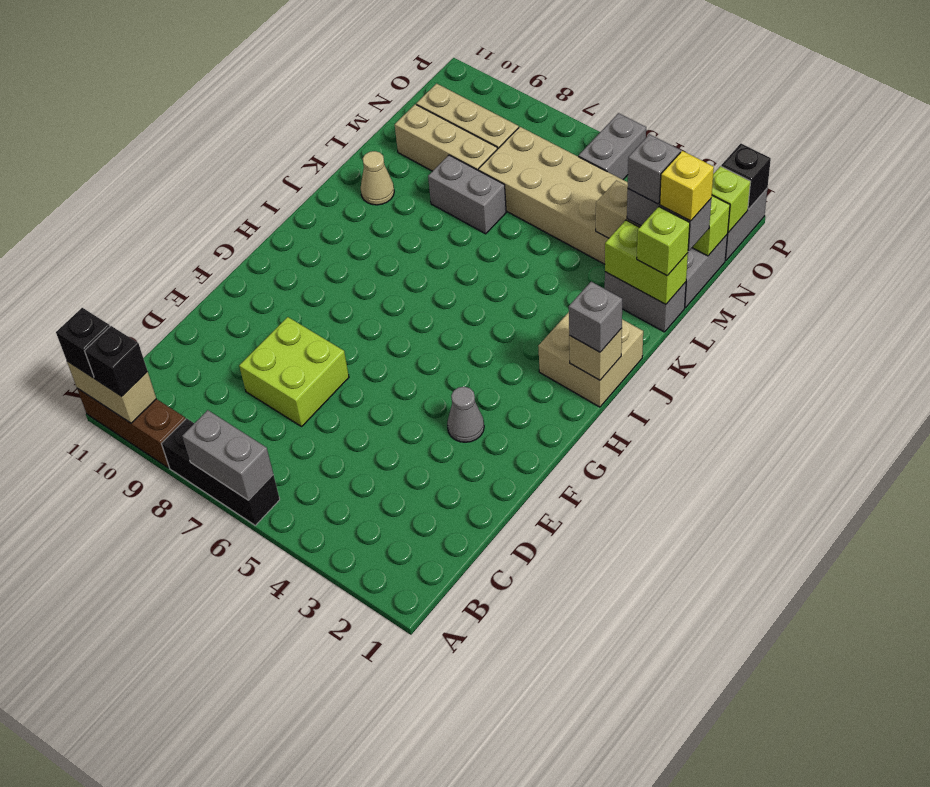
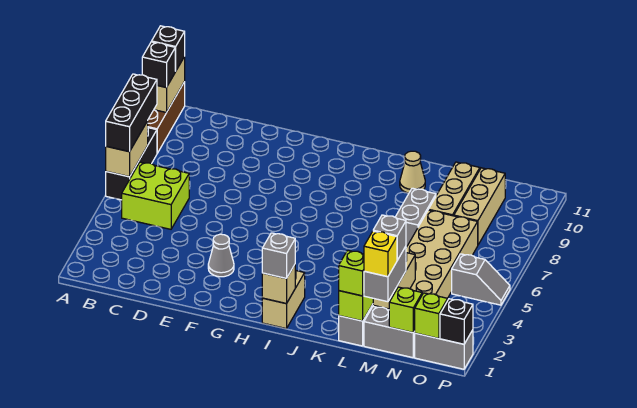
grey 1x2 brick [182,410,273,500] -> tan 1x2 brick [106,121,148,177]
none -> black 1x3 brick [106,74,157,152]
lime 2x2 brick [239,317,349,427] -> lime 2x2 brick moved to [122,162,189,229]
tan 2x2 brick [538,312,643,407] -> tan 1x2 brick [262,270,305,329]
grey 1x2 brick [578,113,646,180] -> grey 1x2 slope [452,254,510,305]

